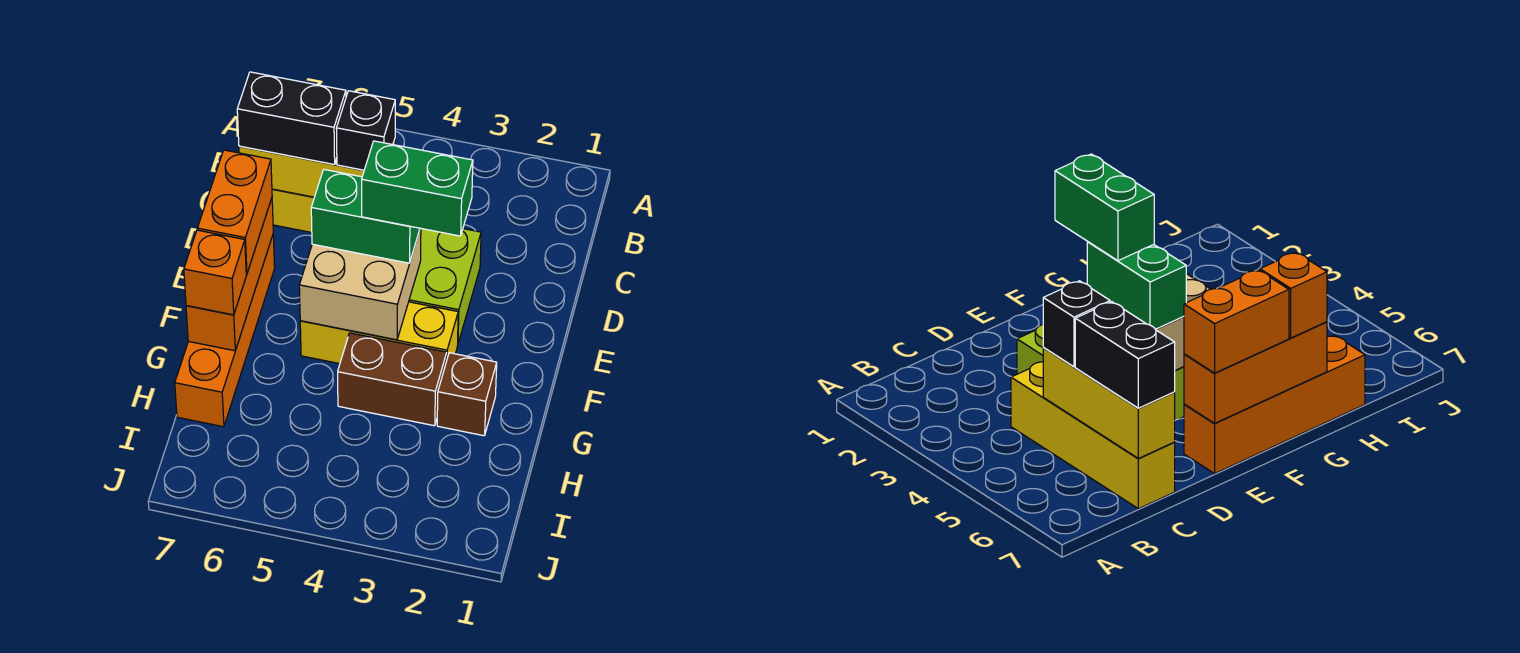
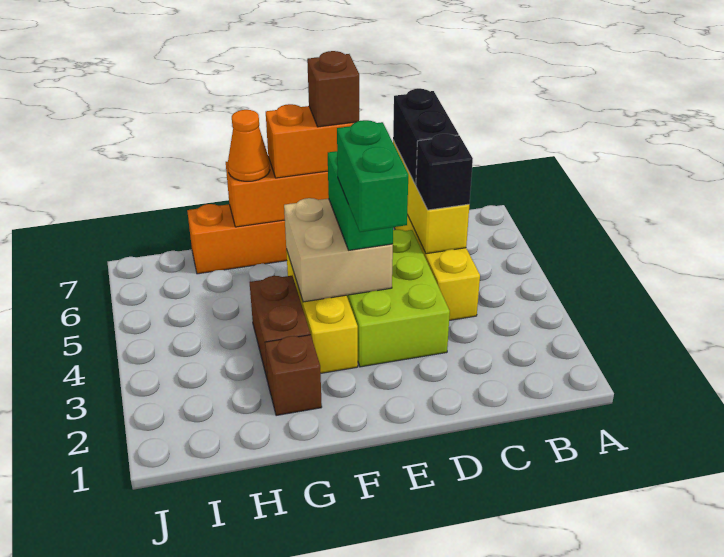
none -> brown 1x1 brick [307,51,359,127]
orange 1x1 brick [184,230,246,315] -> orange 1x1 cone [228,110,270,181]

